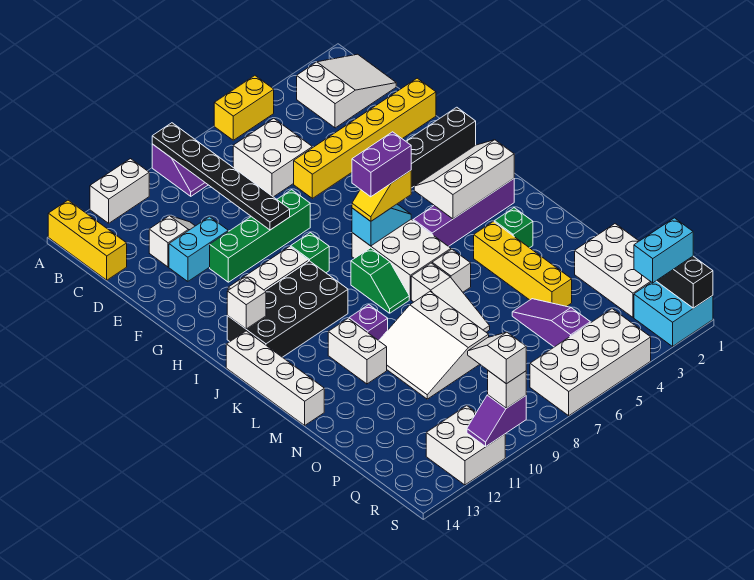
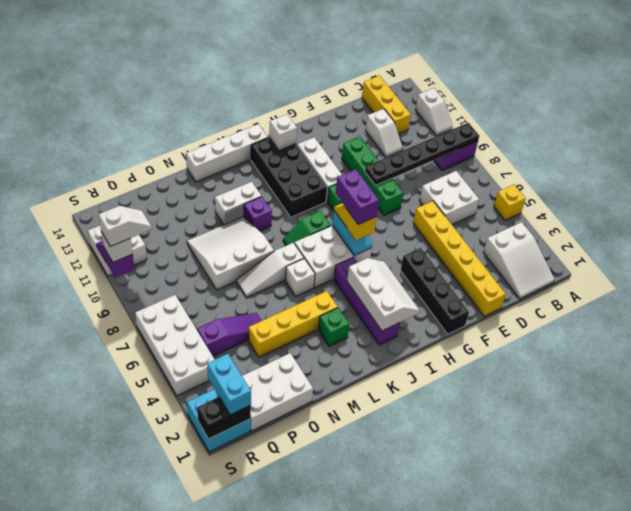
yellow 1x2 brick [214,76,274,140] -> yellow 1x1 brick [494,185,526,220]
white 1x2 brick [90,159,149,223] -> white 1x2 slope [416,88,453,136]
yellow 1x3 brick [48,200,127,280] -> yellow 1x3 brick turned to [362,76,411,134]
cyan 1x2 brick [169,217,228,281] -> none

